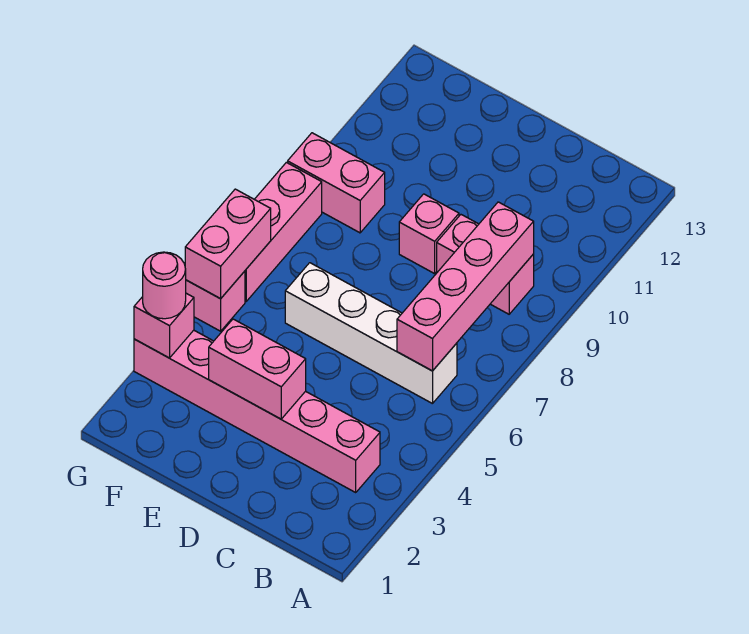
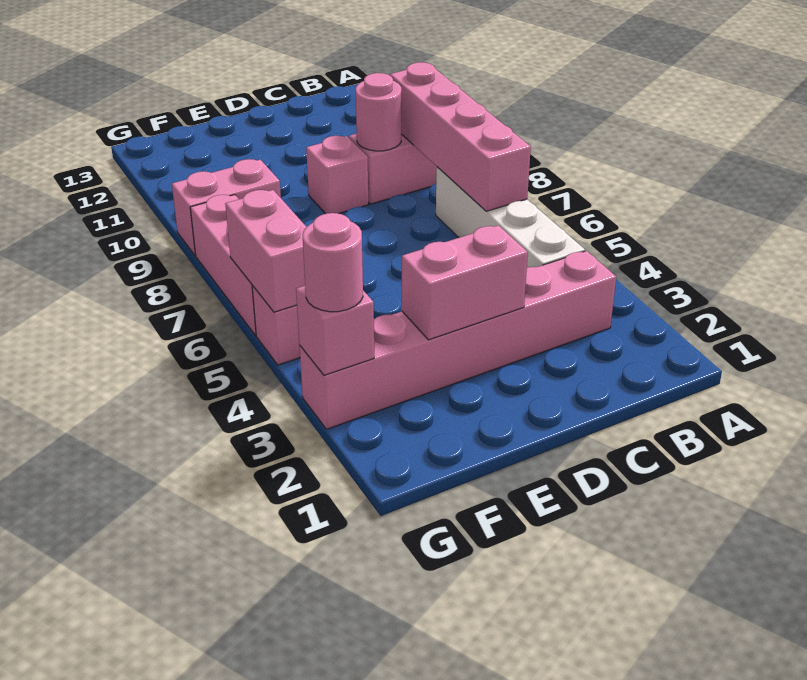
white 1x4 brick [285,263,457,404] -> white 1x4 brick turned to [436,167,585,268]
none -> pink 1x1 round brick [356,73,401,151]

